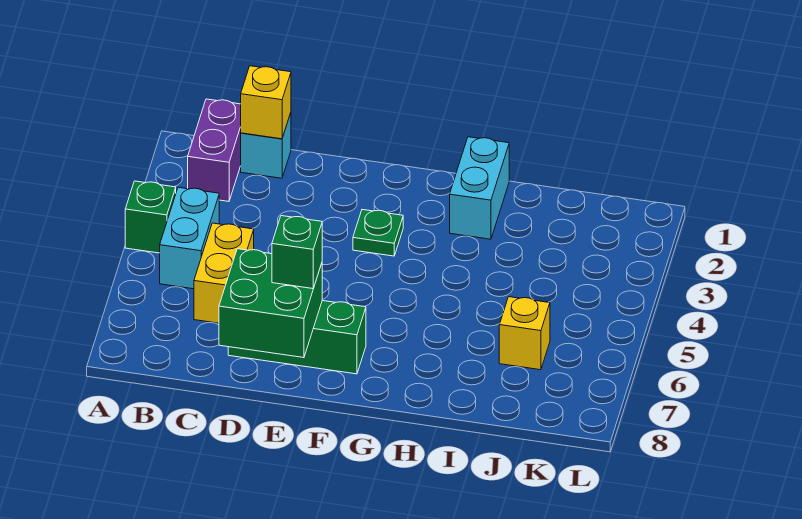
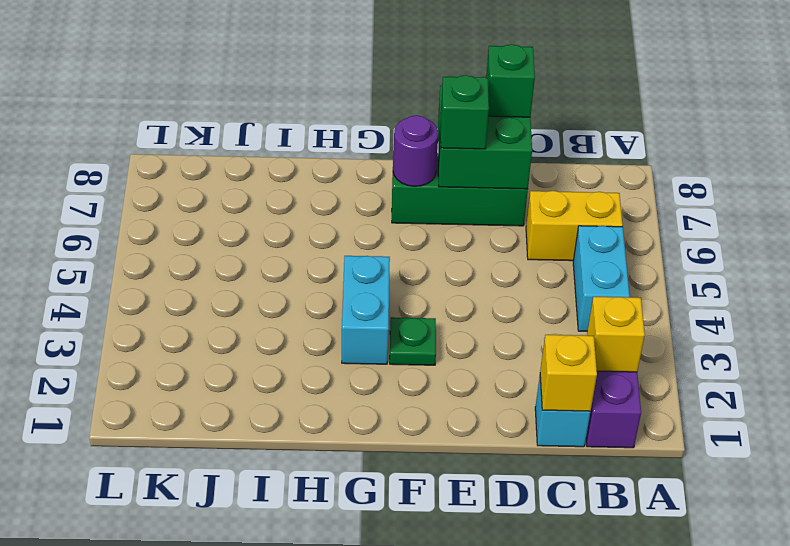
green 1x1 brick [125,181,176,253] -> green 1x1 brick moved to [486,44,535,117]
yellow 1x2 brick [194,223,254,323] -> yellow 1x2 brick turned to [526,191,623,261]
none -> purple 1x1 round brick [393,115,438,186]
cyan 1x2 brick [450,137,509,239] -> cyan 1x2 brick moved to [342,256,390,364]
yellow 1x1 brick [499,297,550,370] -> yellow 1x1 brick moved to [587,297,645,372]

